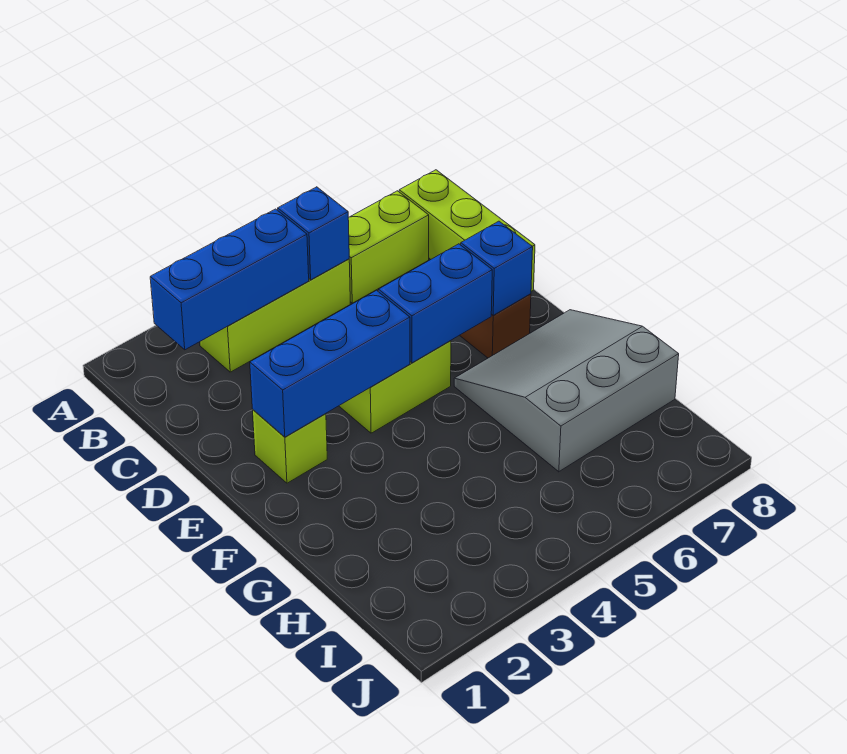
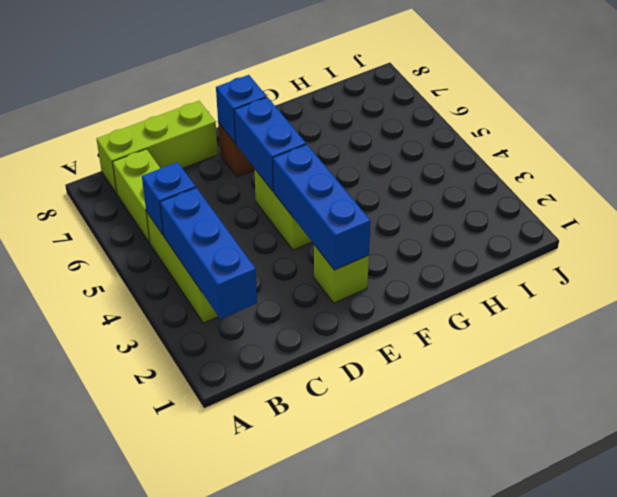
grey 3x3 slope [454,310,679,472] -> none

